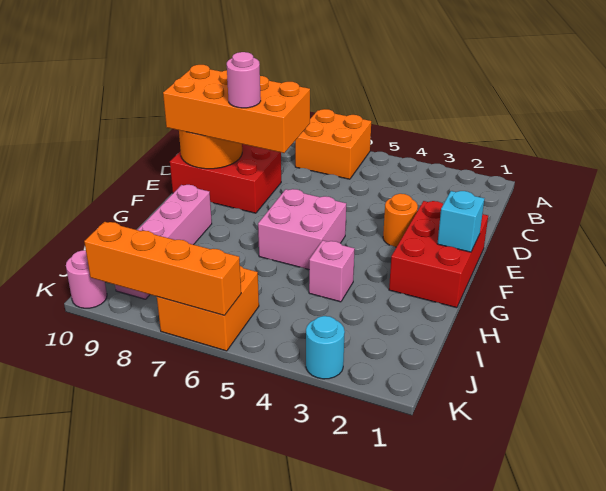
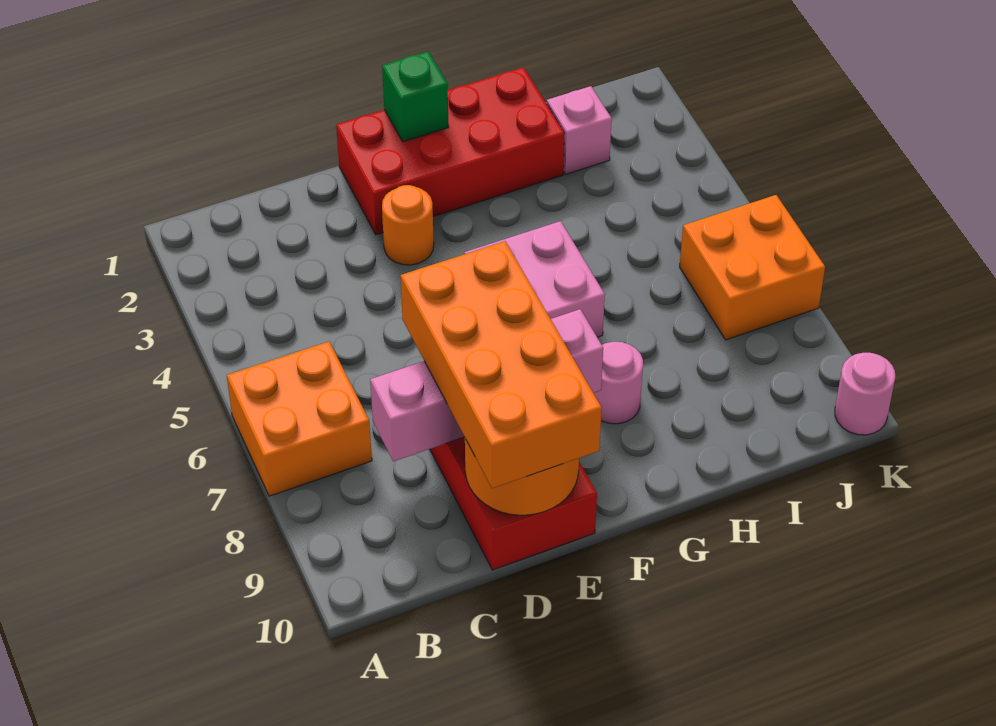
red 2x3 brick [389,201,488,308] -> red 2x4 brick [336,67,565,235]
pink 1x1 round brick [227,52,261,108] -> pink 1x1 round brick moved to [594,342,643,424]
cyan 1x1 brick [437,191,484,252] -> green 1x1 brick [382,52,449,142]
pink 1x4 brick [115,185,212,299] -> pink 1x4 brick moved to [370,309,603,461]
pink 1x1 brick [309,240,355,302] -> pink 1x1 brick moved to [546,86,612,174]
cyan 1x1 round brick [306,316,345,379] -> none
orange 1x4 brick [84,222,241,316] -> none

